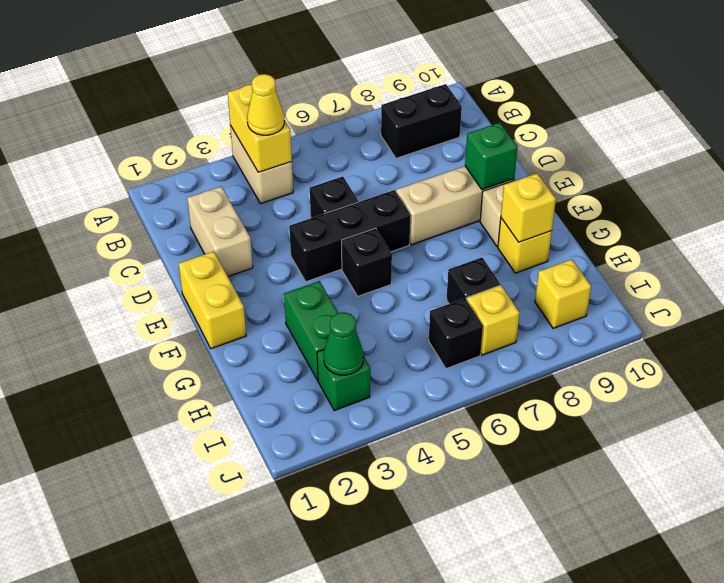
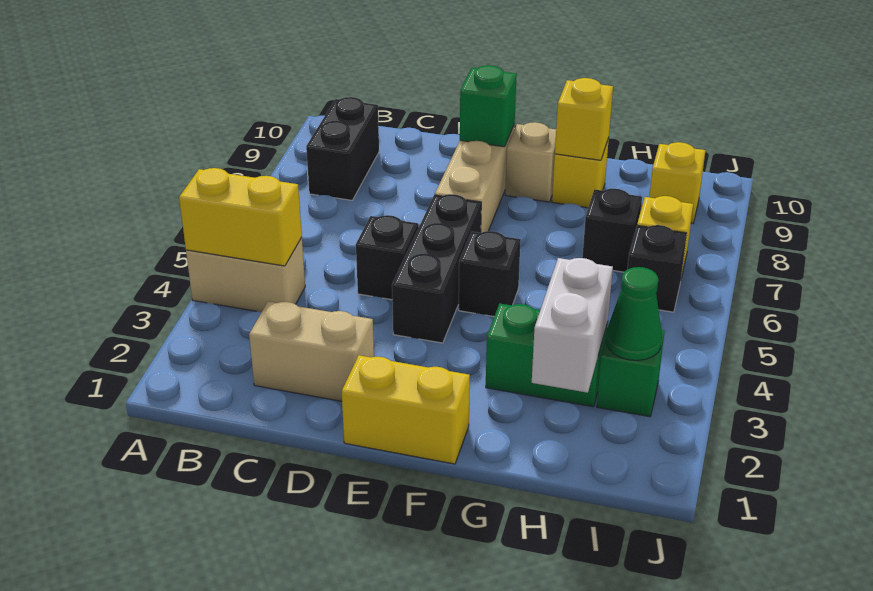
yellow 1x1 cone [247,74,284,135] -> none
none -> white 1x2 brick [532,258,613,393]

